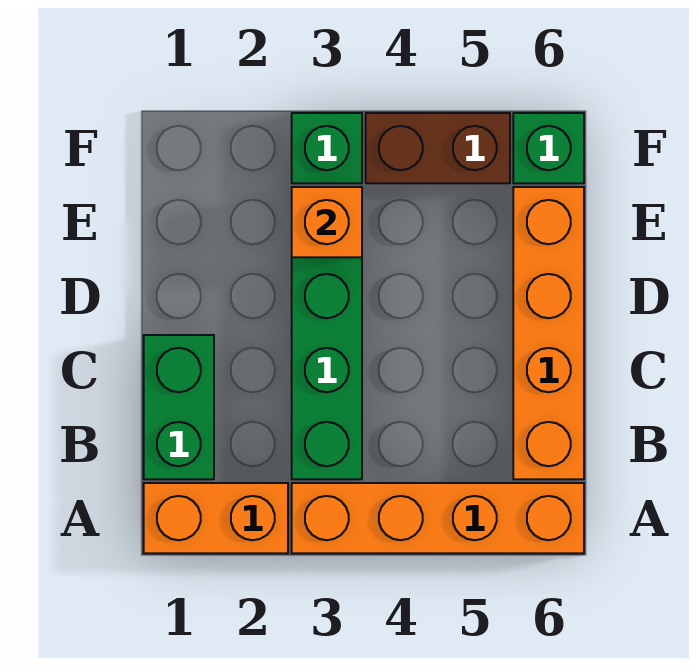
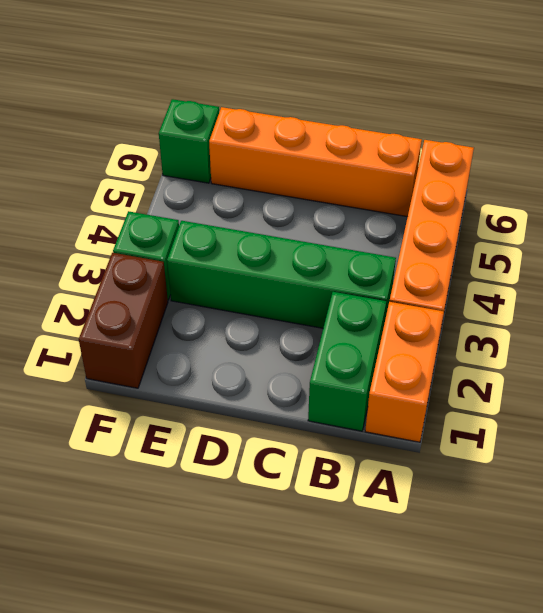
green 1x2 brick [144,335,214,479] -> green 1x2 brick turned to [308,292,386,431]
orange 1x1 brick [292,187,362,257] -> none
brown 1x2 brick [366,113,510,183] -> brown 1x2 brick moved to [79,253,168,388]

